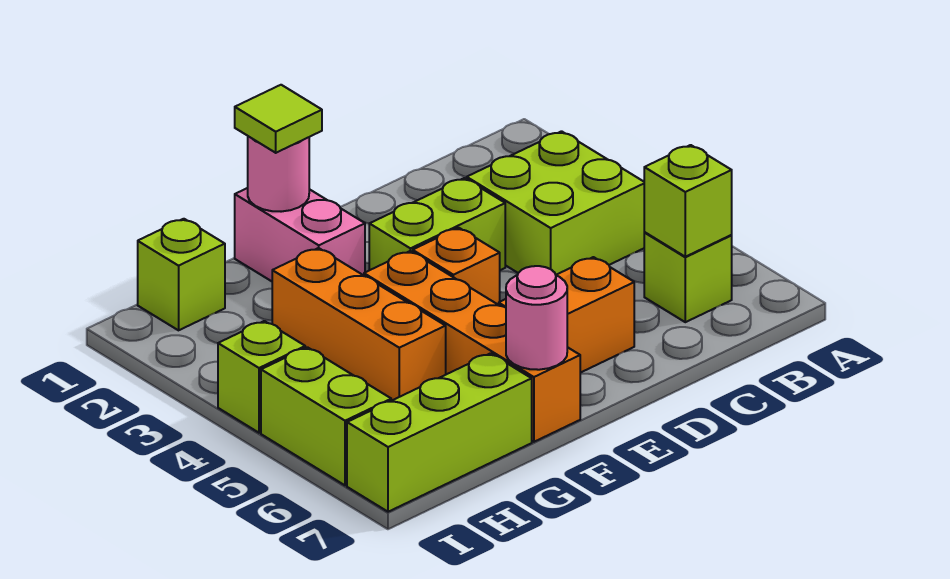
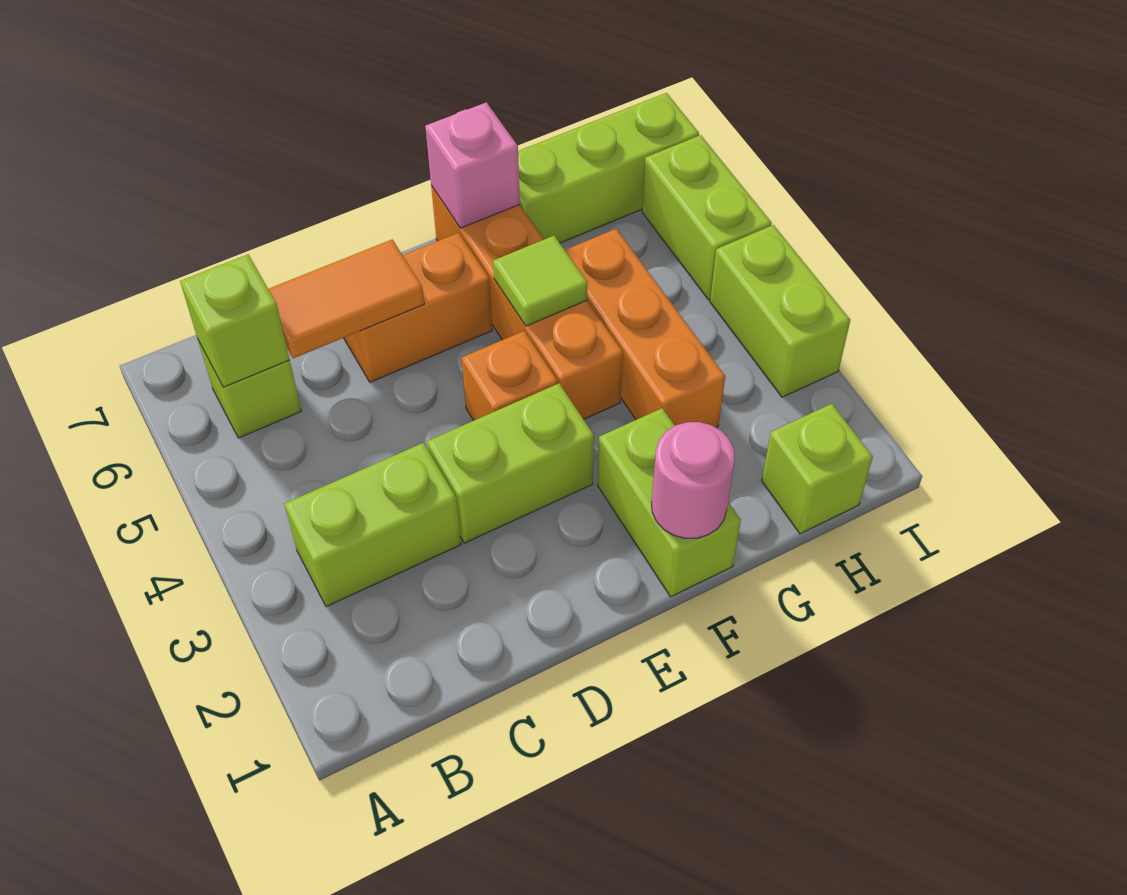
lime 2x2 brick [467,131,645,275] -> lime 1x2 brick [285,443,461,607]
none -> orange 1x2 tile [268,240,424,358]
pink 1x2 brick [235,188,365,281] -> lime 1x2 brick [598,408,741,597]
lime 1x1 tile [235,85,322,153] -> lime 1x1 tile moved to [493,236,588,326]
pink 1x1 round brick [506,266,567,370] -> pink 1x1 brick [425,102,520,228]
lime 1x1 brick [218,321,305,433] -> lime 1x2 brick [710,225,850,397]

